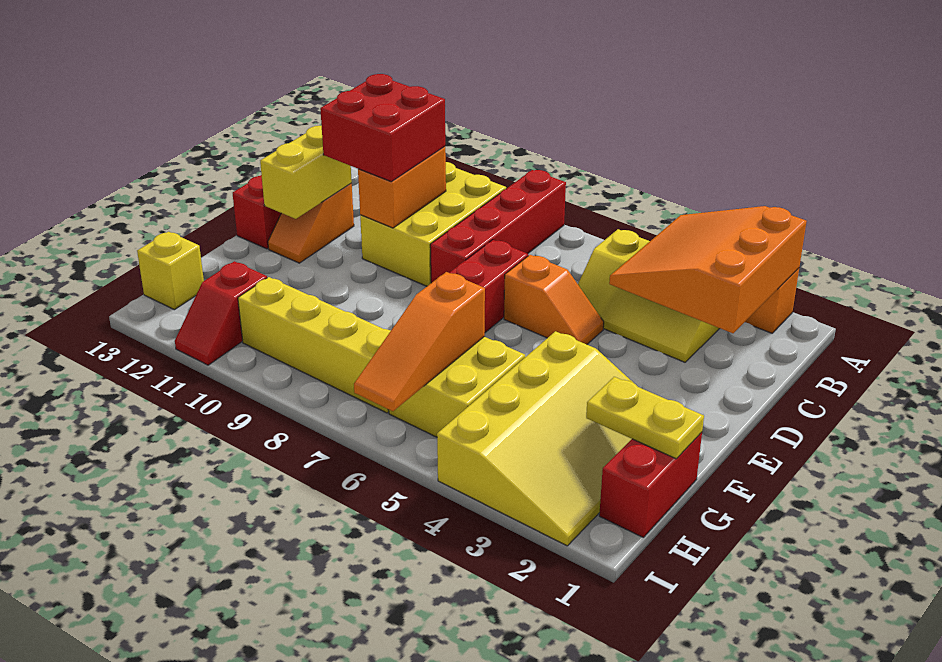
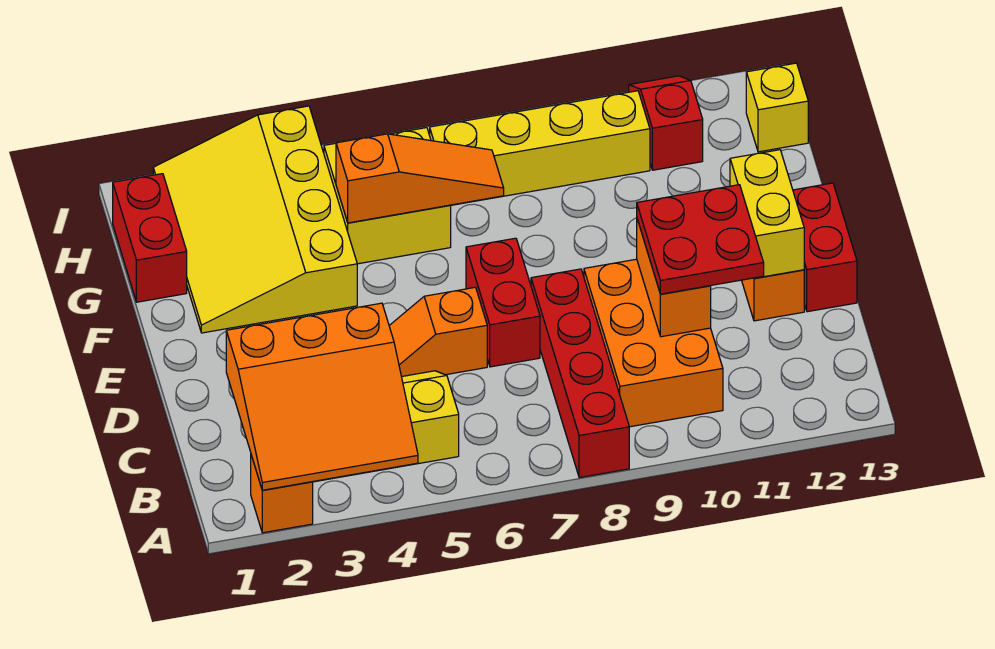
orange 3x3 slope [609,206,807,333] -> orange 3x3 slope turned to [226,303,418,490]
yellow 2x3 brick [360,162,506,286] -> orange 2x3 brick [584,259,723,427]
red 2x2 brick [320,74,445,182] -> red 2x2 plate [637,185,764,294]
yellow 1x2 plate [586,377,704,459] -> none
orange 1x3 slope [354,272,485,411] -> orange 1x3 slope turned to [336,134,504,223]

